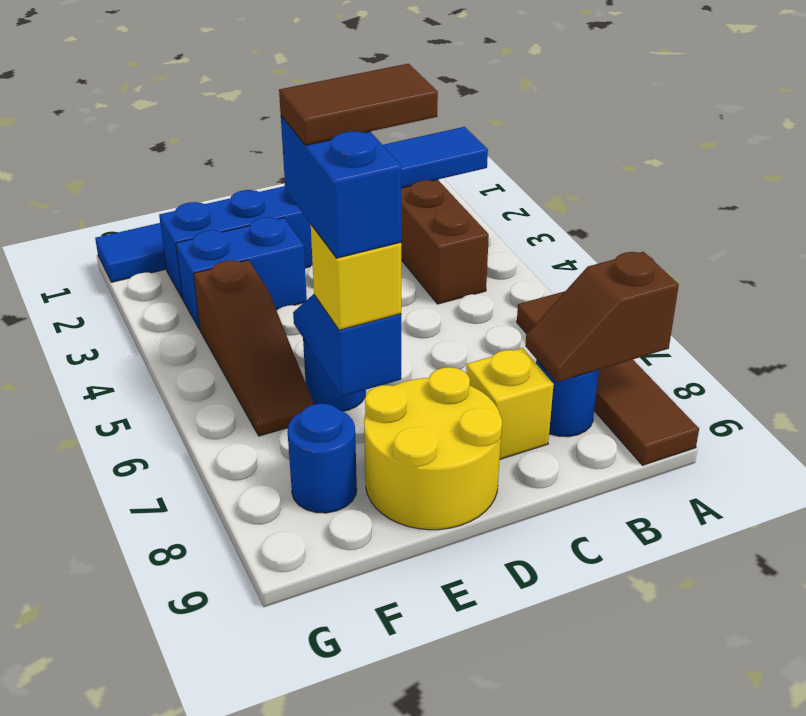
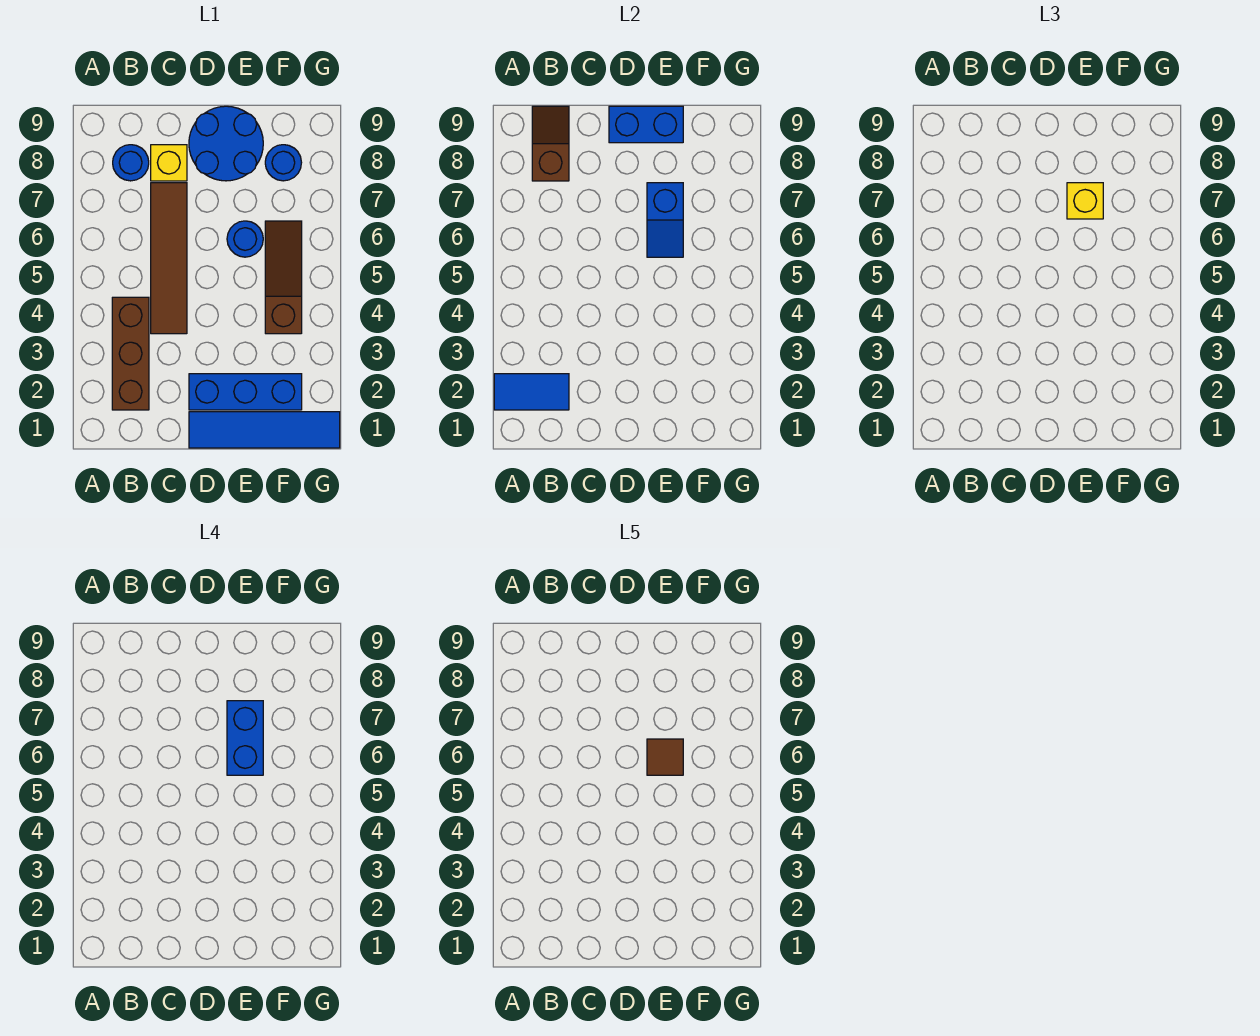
brown 1x4 tile [517,291,699,465] -> brown 1x4 tile moved to [151,183,187,334]
brown 1x2 slope [525,252,679,382] -> brown 1x2 slope turned to [532,106,569,181]
brown 1x2 tile [279,64,438,145] -> brown 1x1 tile [647,739,683,775]
yellow 2x2 round brick [364,367,502,530] -> blue 2x2 round brick [189,106,263,181]
blue 1x2 brick [176,217,307,330] -> blue 1x2 brick moved to [609,106,683,143]

